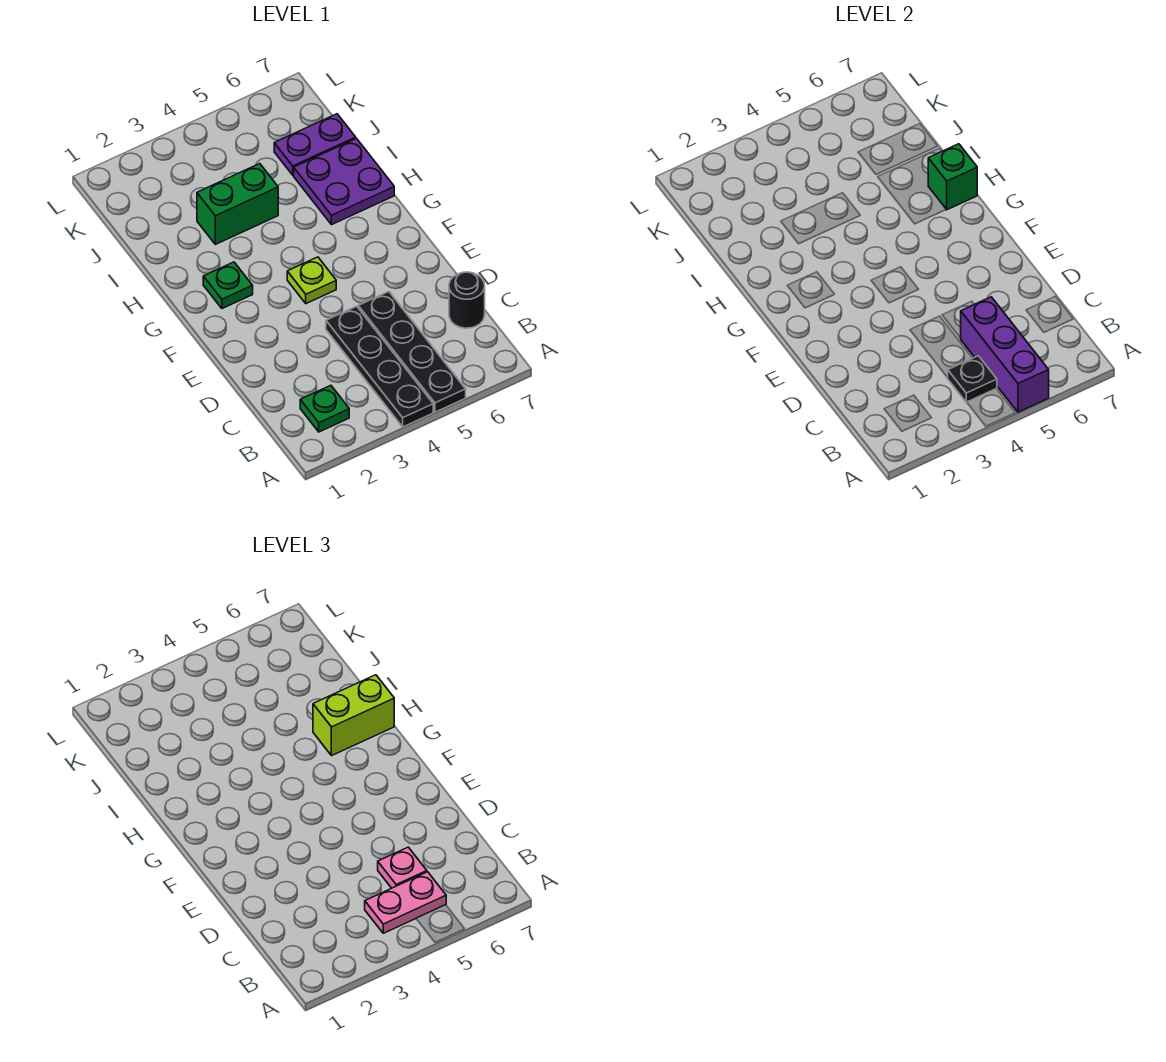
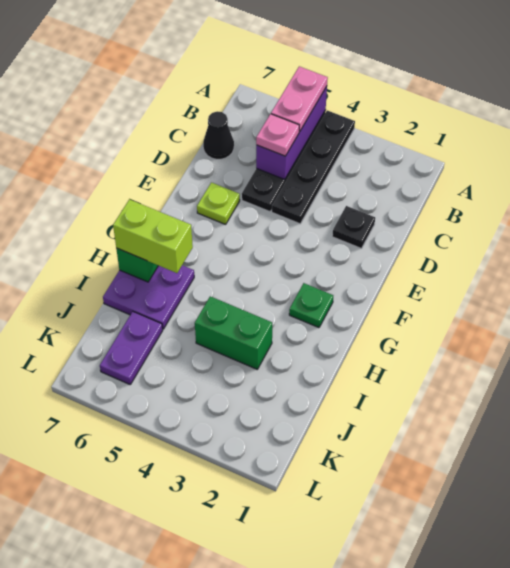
green 1x1 plate [300,385,349,432] -> none
black 1x1 plate [947,356,997,402] -> black 1x1 plate moved to [332,206,375,249]
pink 1x2 plate [365,872,446,933] -> pink 1x2 plate turned to [271,66,328,132]
black 1x1 round brick [449,272,485,328] -> black 1x1 cone [203,111,234,159]
lime 1x1 plate [287,257,336,304] -> lime 1x1 plate moved to [197,183,240,224]
purple 1x2 plate [274,114,356,175] -> purple 1x2 plate turned to [100,312,163,384]

